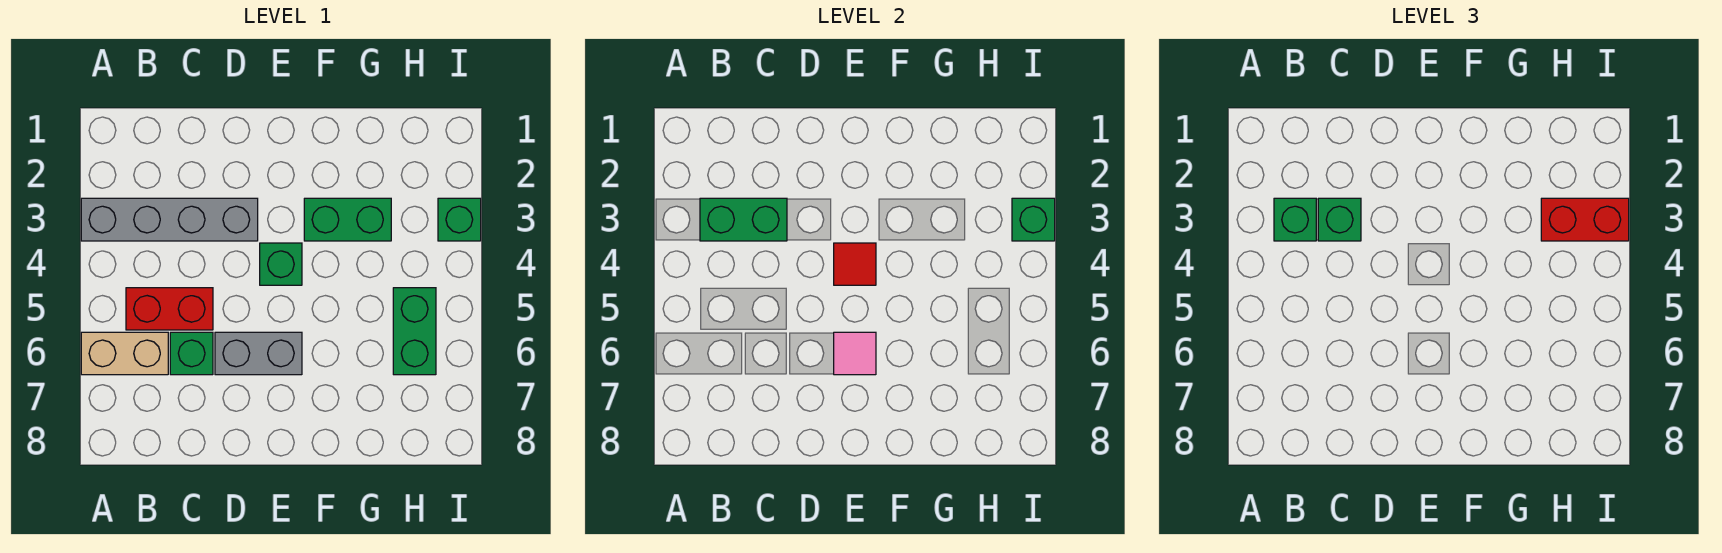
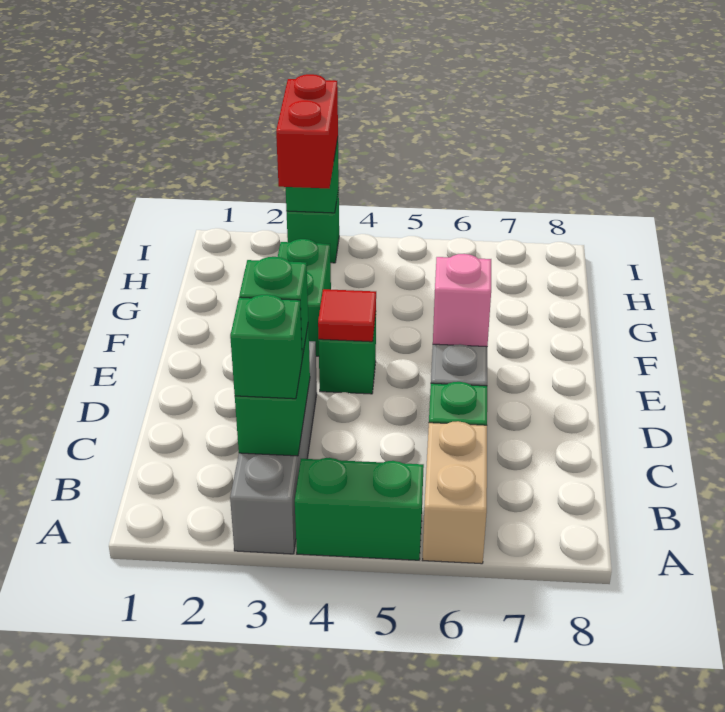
red 1x2 brick [126,288,213,330] -> none
pink 1x1 tile [834,332,876,375] -> pink 1x1 brick [433,254,491,347]
green 1x2 brick [393,288,436,375] -> green 1x2 brick moved to [295,458,424,560]

